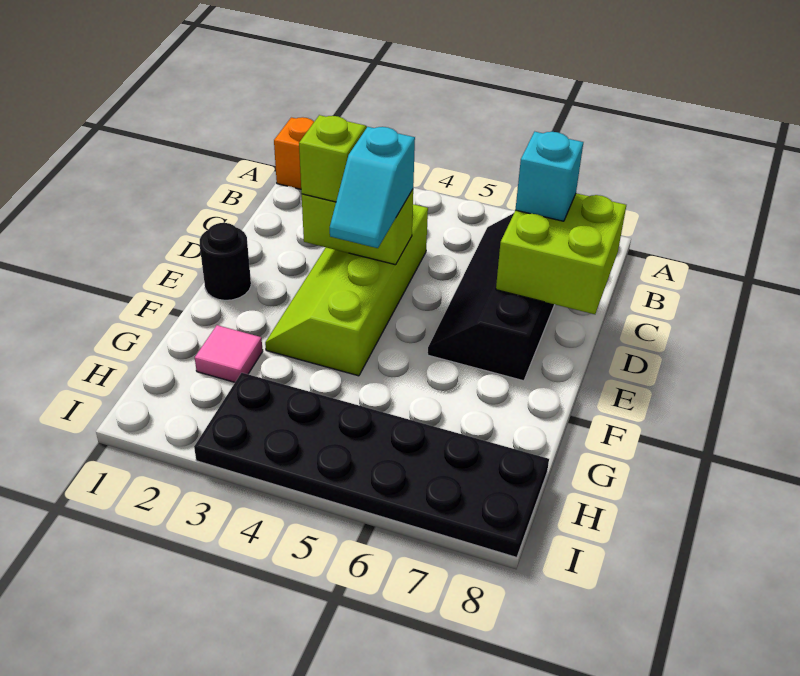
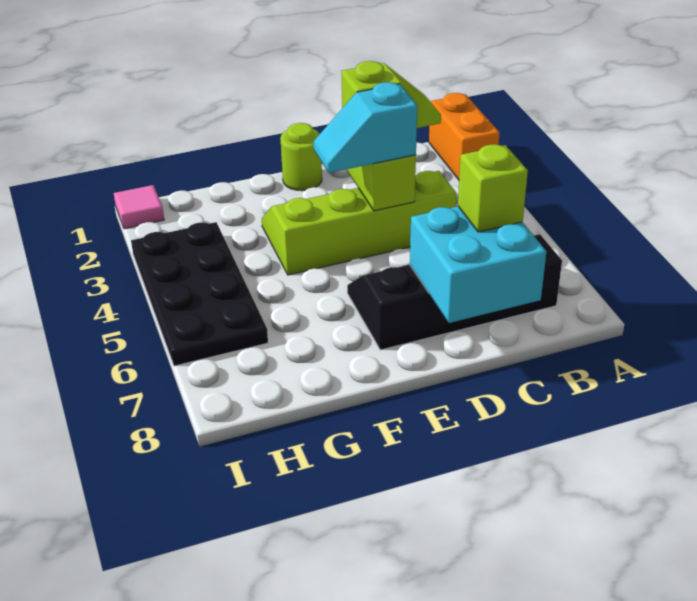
lime 2x2 brick [496,193,626,314] -> cyan 2x2 brick [409,206,547,323]
cyan 1x1 brick [515,132,583,221] -> lime 1x1 brick [458,144,528,232]
black 1x1 round brick [200,223,251,300] -> lime 1x1 round brick [281,123,322,191]
pink 1x1 tile [195,325,263,382] -> pink 1x1 tile moved to [114,185,164,229]
black 2x6 plate [194,373,549,557] -> black 2x4 plate [131,222,268,366]

